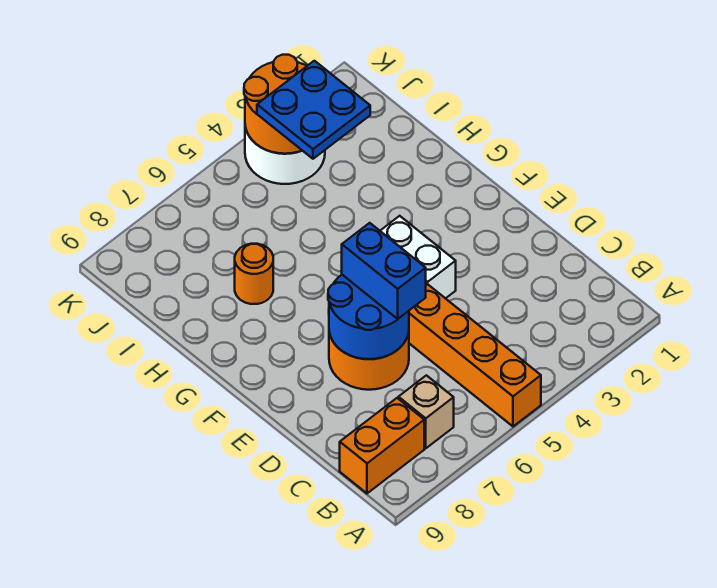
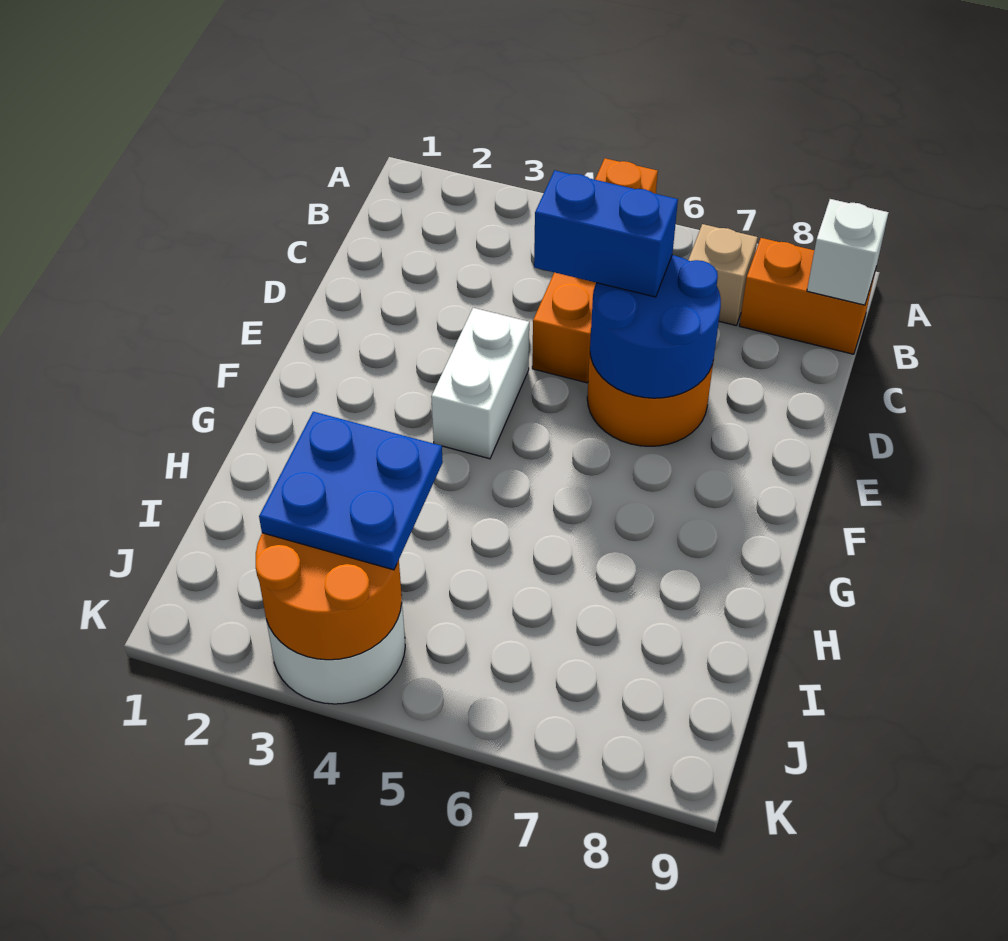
none -> white 1x1 brick [807,199,889,305]
blue 1x2 brick [342,223,426,319] -> blue 1x2 brick turned to [534,170,678,297]
orange 1x1 round brick [235,244,273,304] -> none

